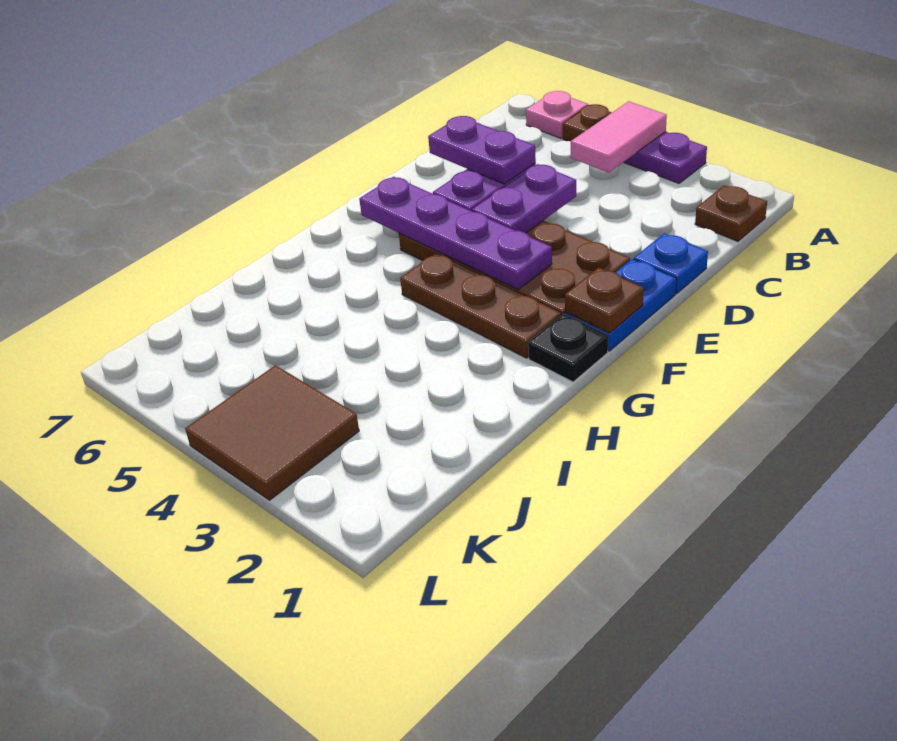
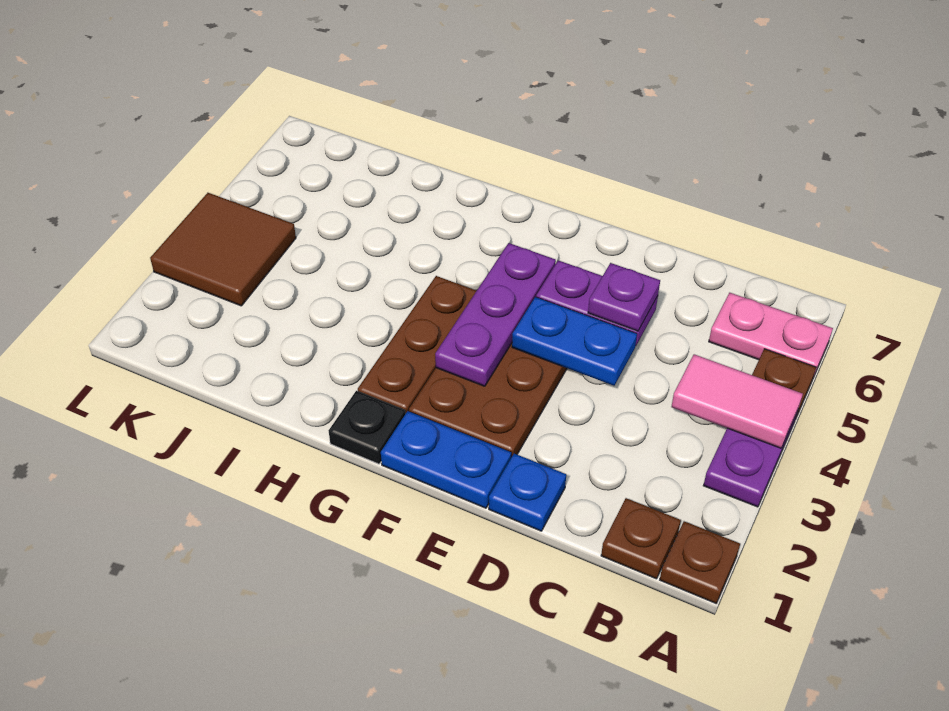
pink 1x1 plate [526,91,588,138] -> pink 1x2 plate [709,293,833,375]
purple 1x2 plate [472,164,576,233] -> blue 1x2 plate [512,297,637,386]
purple 1x2 plate [428,116,536,184] -> purple 1x1 plate [588,263,660,331]
brown 1x1 plate [565,268,644,333] -> brown 1x1 plate moved to [660,521,740,603]
purple 1x4 plate [359,177,552,289] -> purple 1x3 plate [435,243,556,386]

